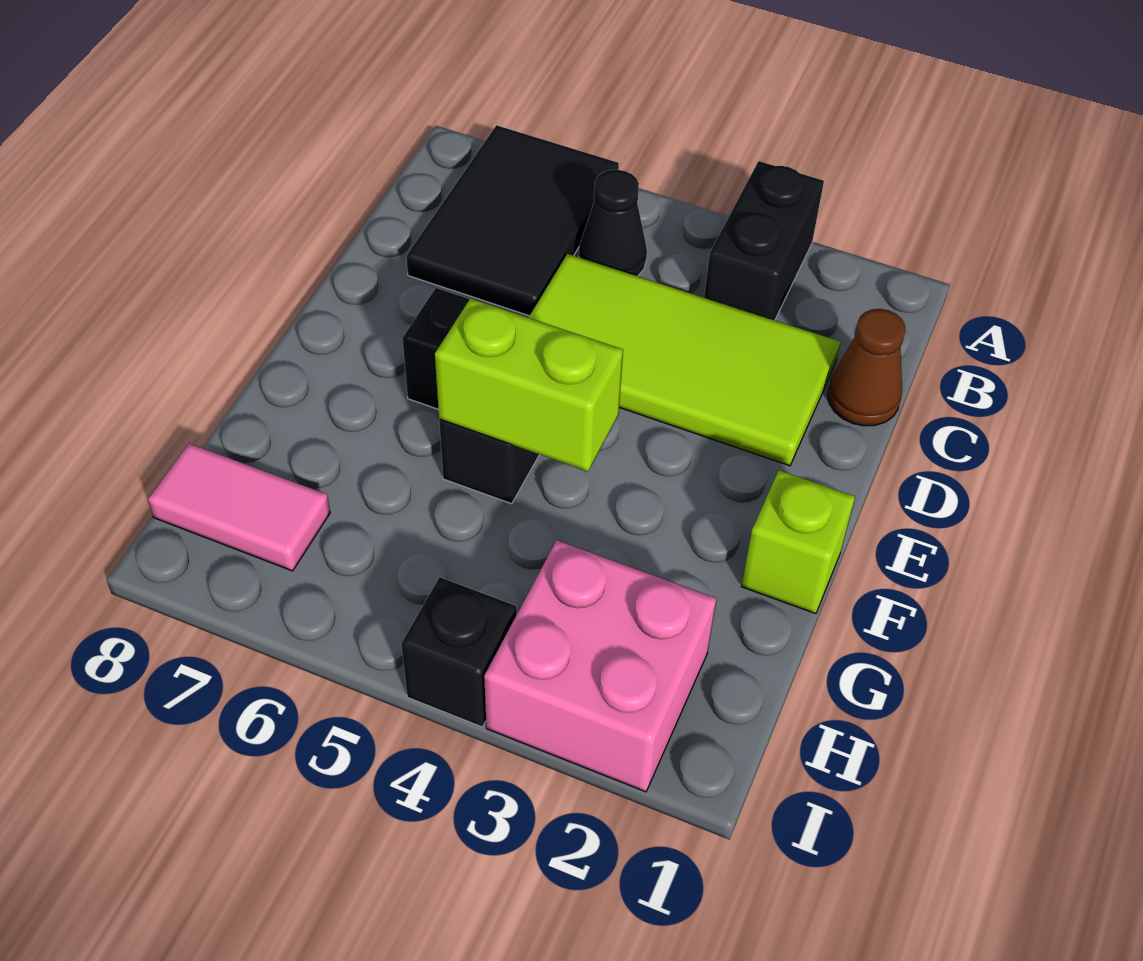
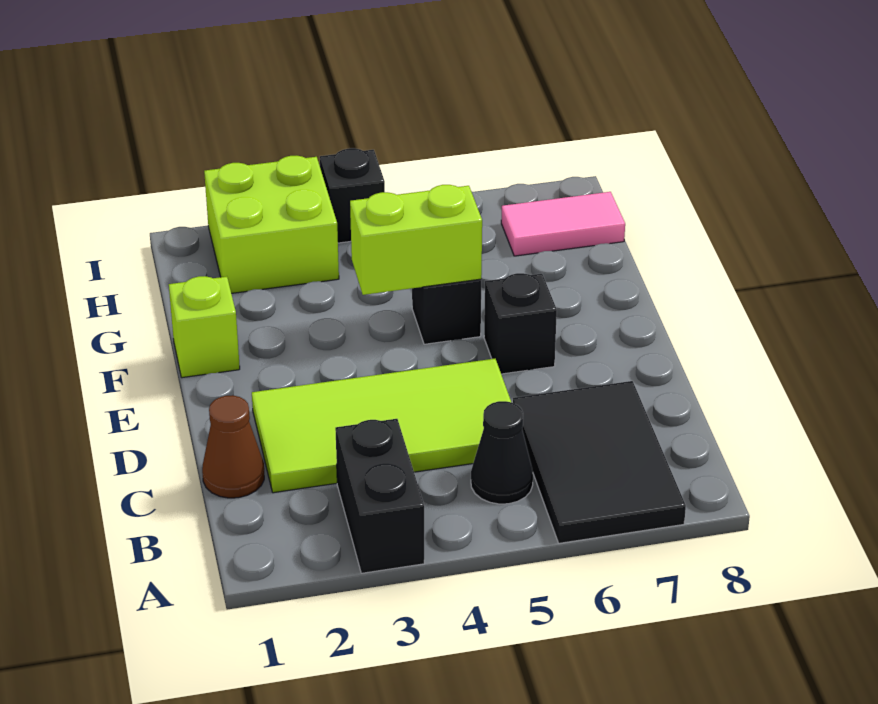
pink 2x2 brick [484,540,717,792] -> lime 2x2 brick [204,156,339,293]

